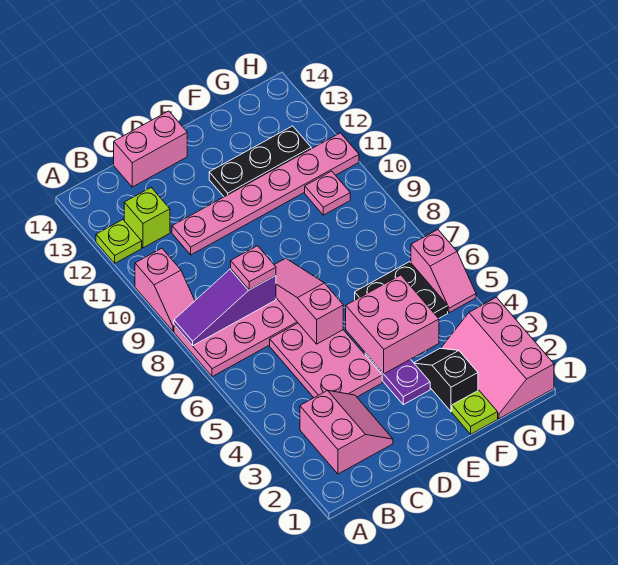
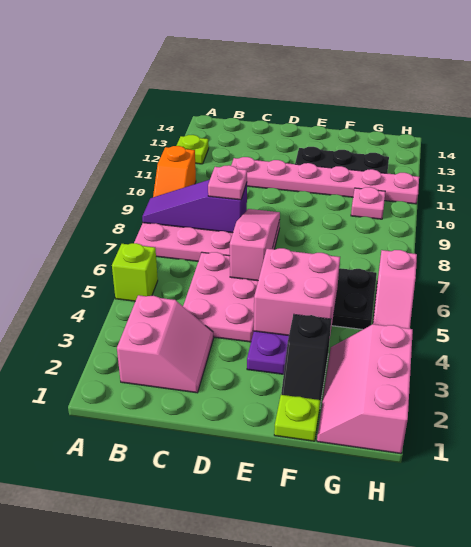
pink 1x2 slope [135,248,195,331] -> orange 1x2 slope [153,146,196,197]
lime 1x1 brick [124,188,170,248] -> lime 1x1 brick moved to [112,243,158,301]
pink 1x2 brick [114,111,187,187] -> none
black 1x2 slope [414,348,478,412] -> black 1x2 slope turned to [281,315,331,404]

